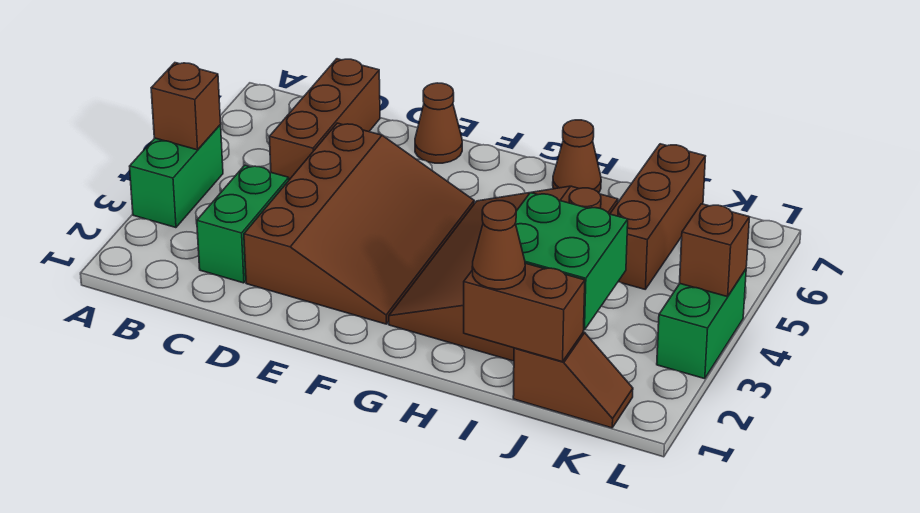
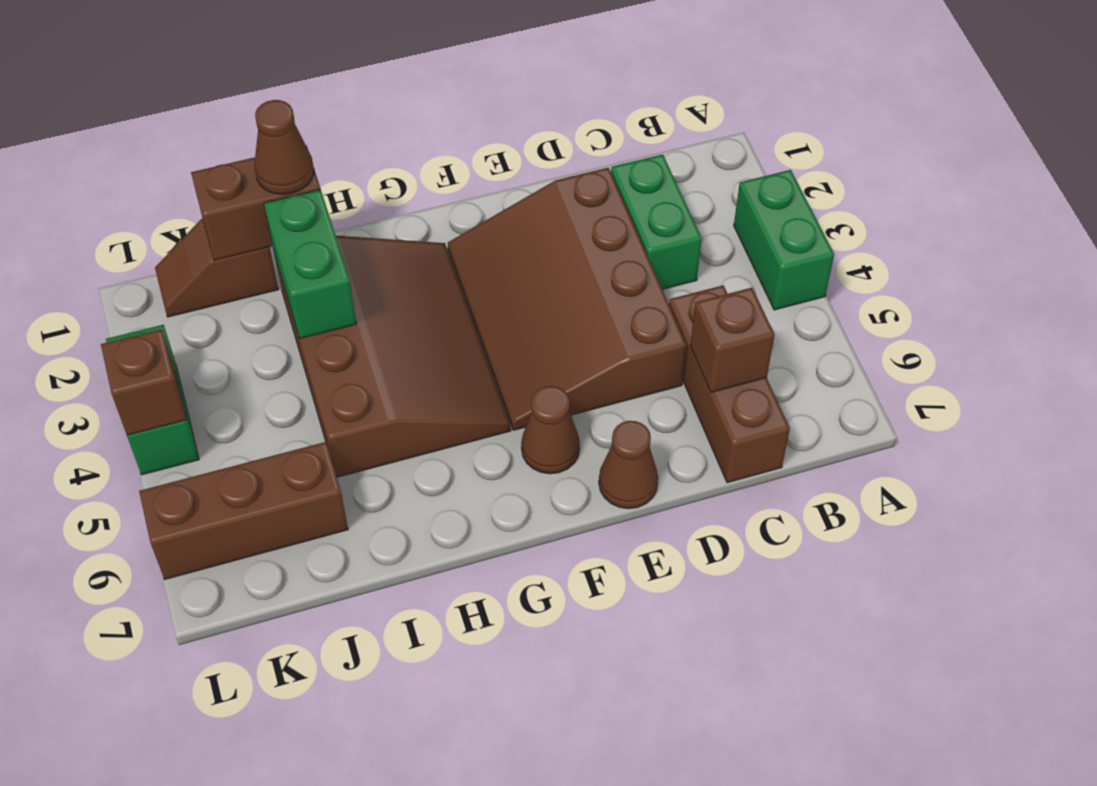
brown 1x1 brick [151,63,221,150] -> brown 1x1 brick moved to [690,288,774,392]
brown 1x1 cone [553,120,601,193] -> brown 1x1 cone moved to [521,386,580,474]
green 2x2 brick [515,193,628,330] -> green 1x2 brick [264,189,356,339]
brown 1x3 brick [610,144,706,289] -> brown 1x3 brick turned to [139,442,348,579]

